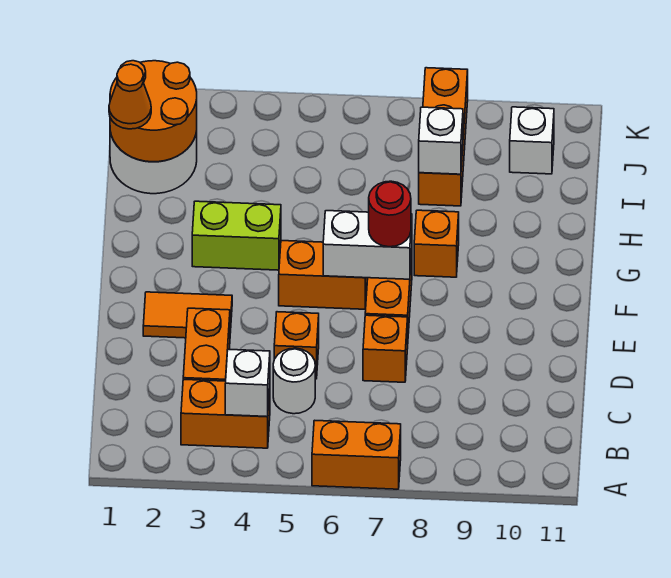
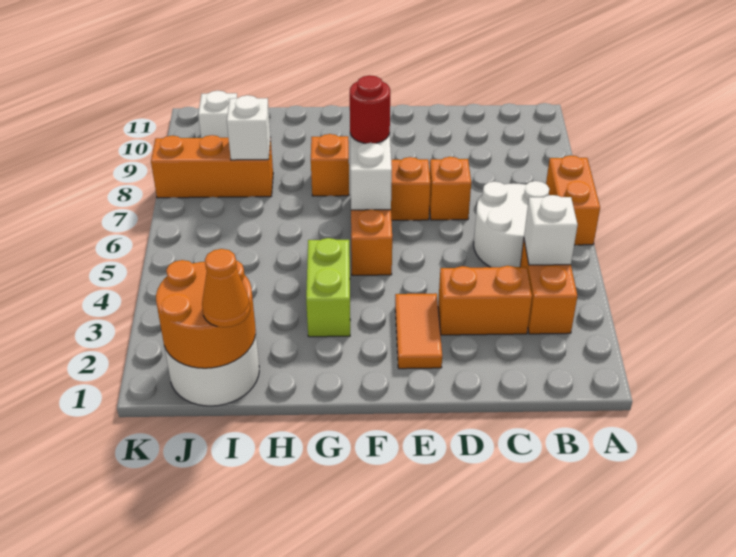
white 1x1 round brick [273,348,315,414] -> white 2x2 round brick [474,181,549,267]
orange 1x1 brick [274,312,319,379] -> none

